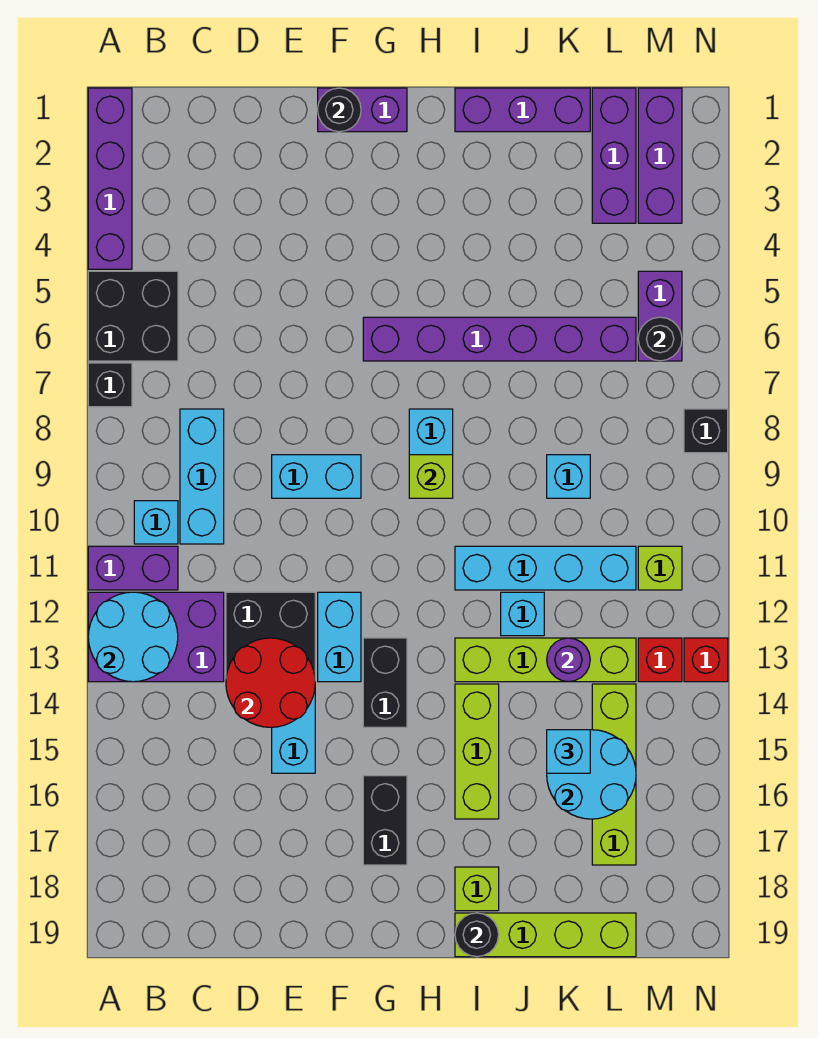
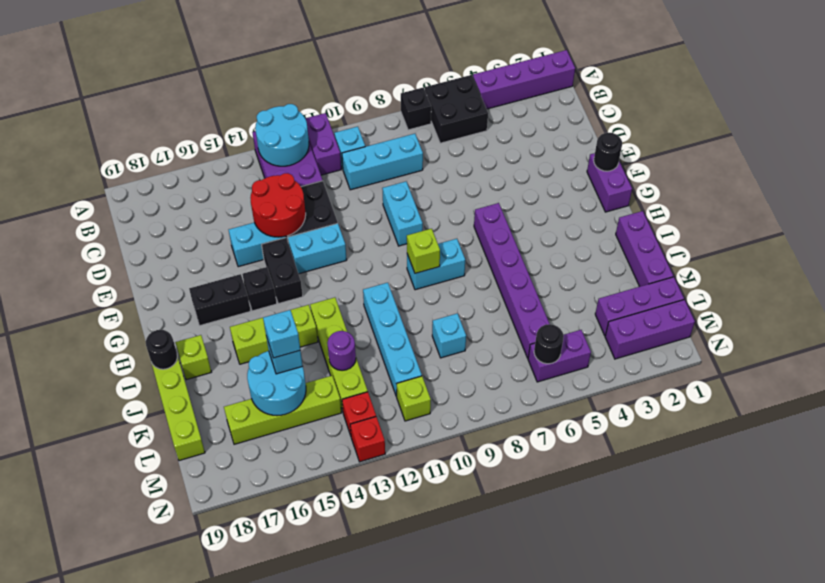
black 1x2 brick [363,638,407,727] -> black 1x2 brick turned to [262,238,303,304]
cyan 1x1 brick [501,592,544,636] -> cyan 1x1 brick moved to [263,310,300,358]
black 1x1 brick [684,409,728,453] -> black 1x1 brick moved to [242,267,277,311]

